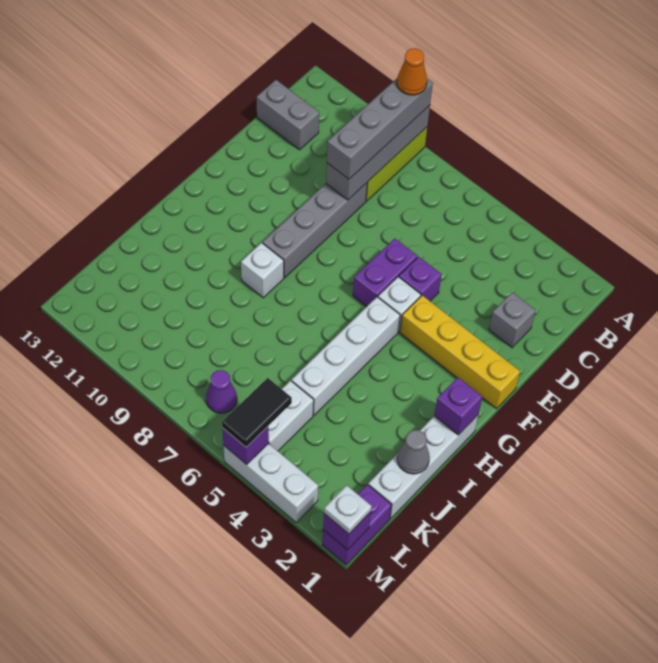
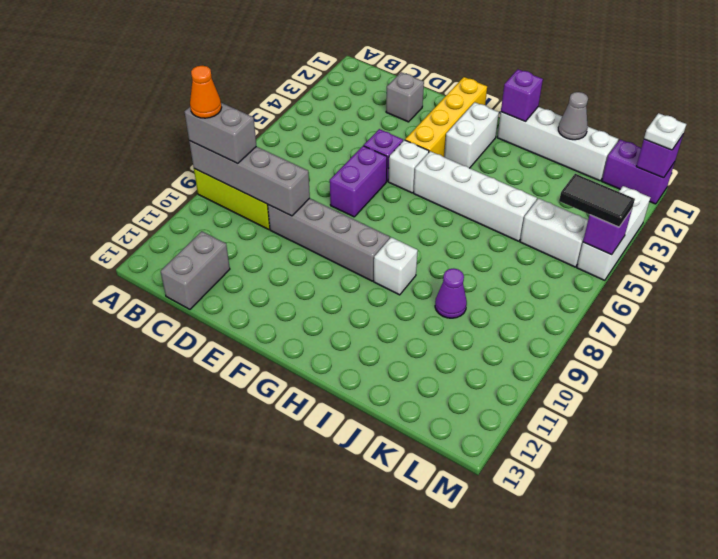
grey 1x4 brick [327,79,433,179] -> grey 1x2 brick [184,103,256,164]
purple 1x2 brick [353,239,417,307] -> purple 1x2 brick turned to [330,146,387,217]
none -> white 1x2 brick [444,102,499,168]
purple 1x1 cone [206,370,237,413] -> purple 1x1 cone moved to [435,268,467,318]

